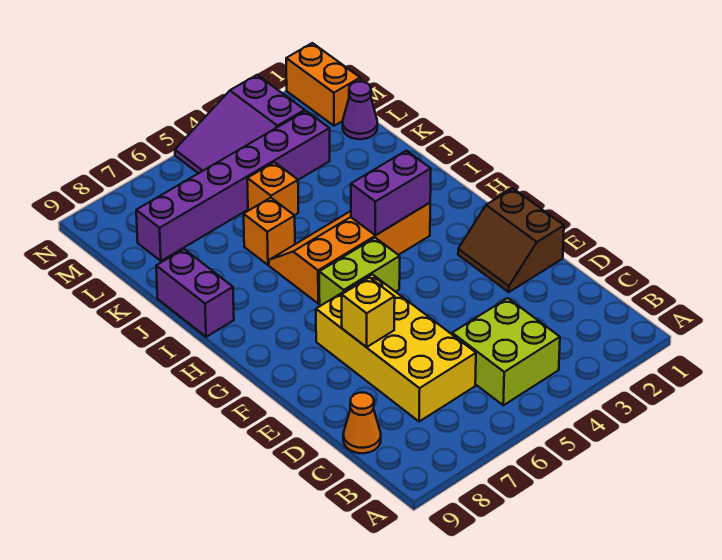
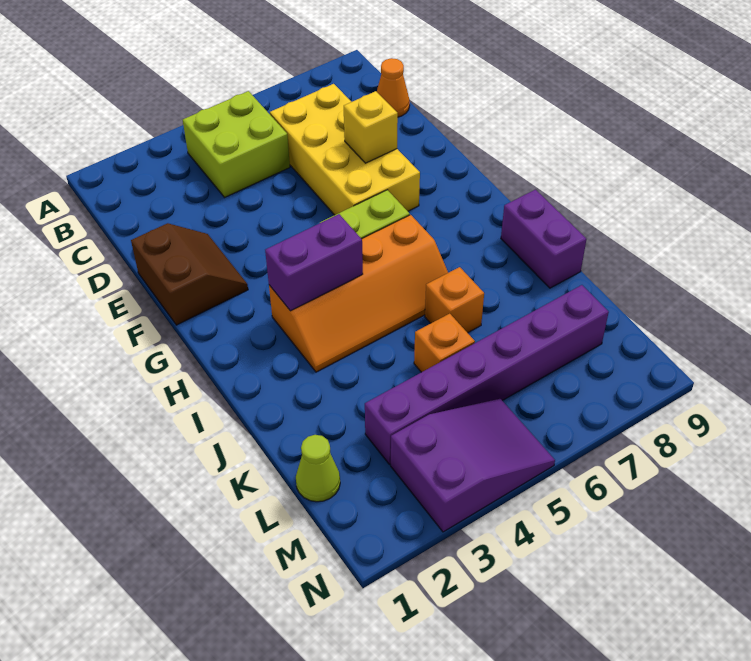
purple 1x1 cone [343,82,377,139] -> lime 1x1 cone [296,435,340,502]
orange 1x2 brick [286,43,360,126] -> none

